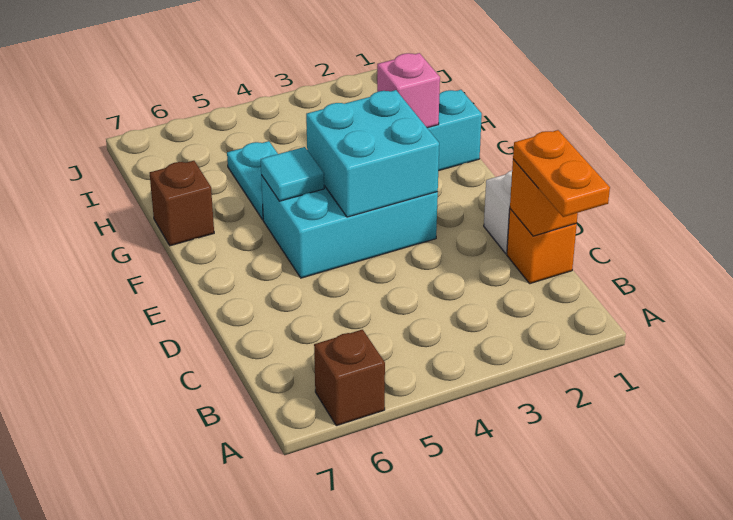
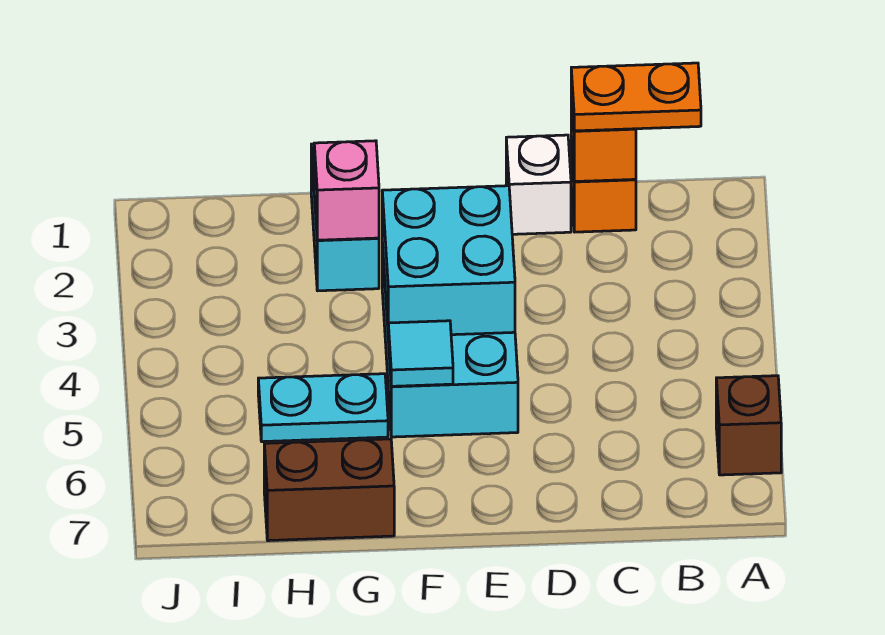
brown 1x1 brick [150,161,214,246] -> brown 1x2 brick [264,439,394,541]

